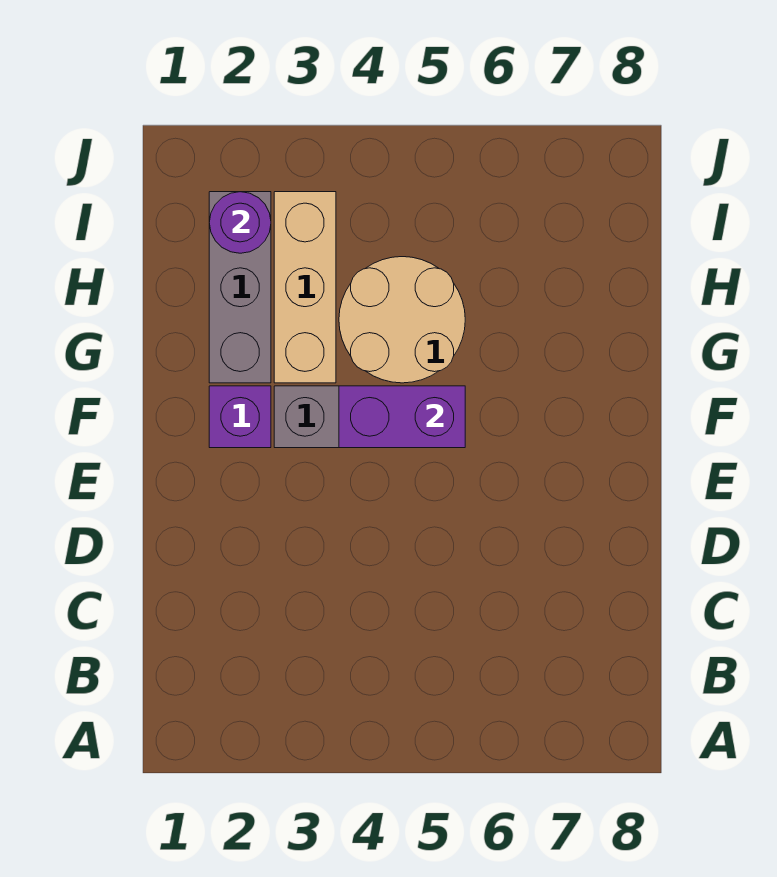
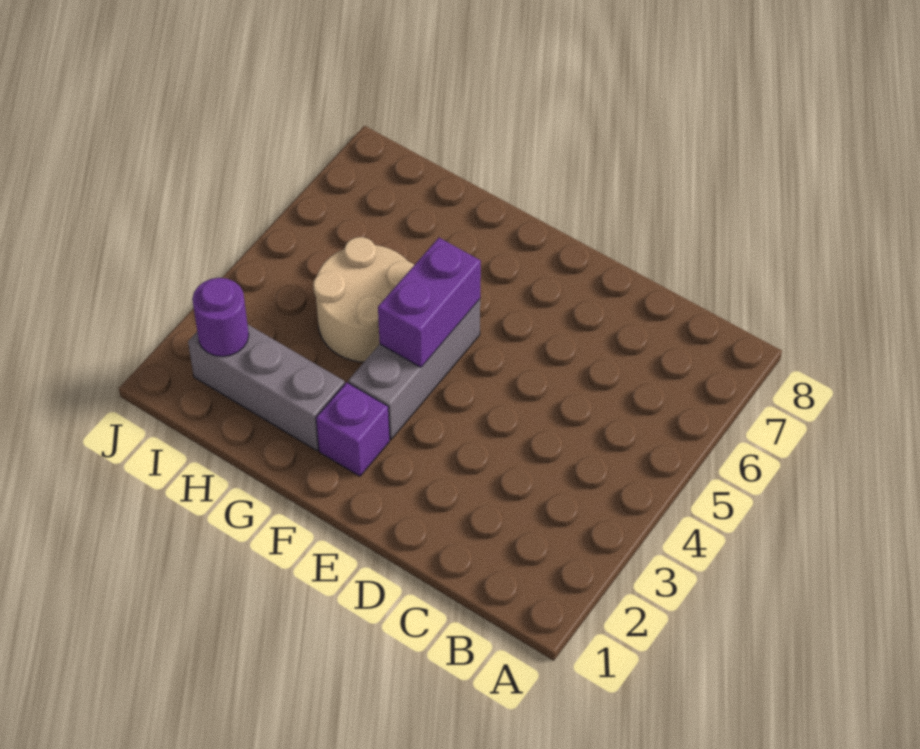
tan 1x3 brick [274,192,336,383] -> none

